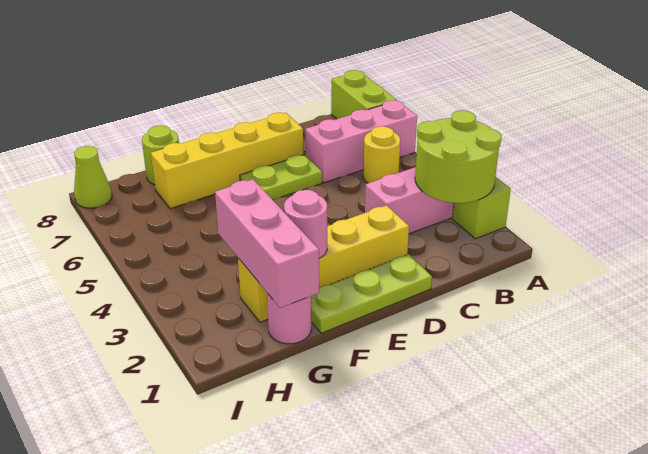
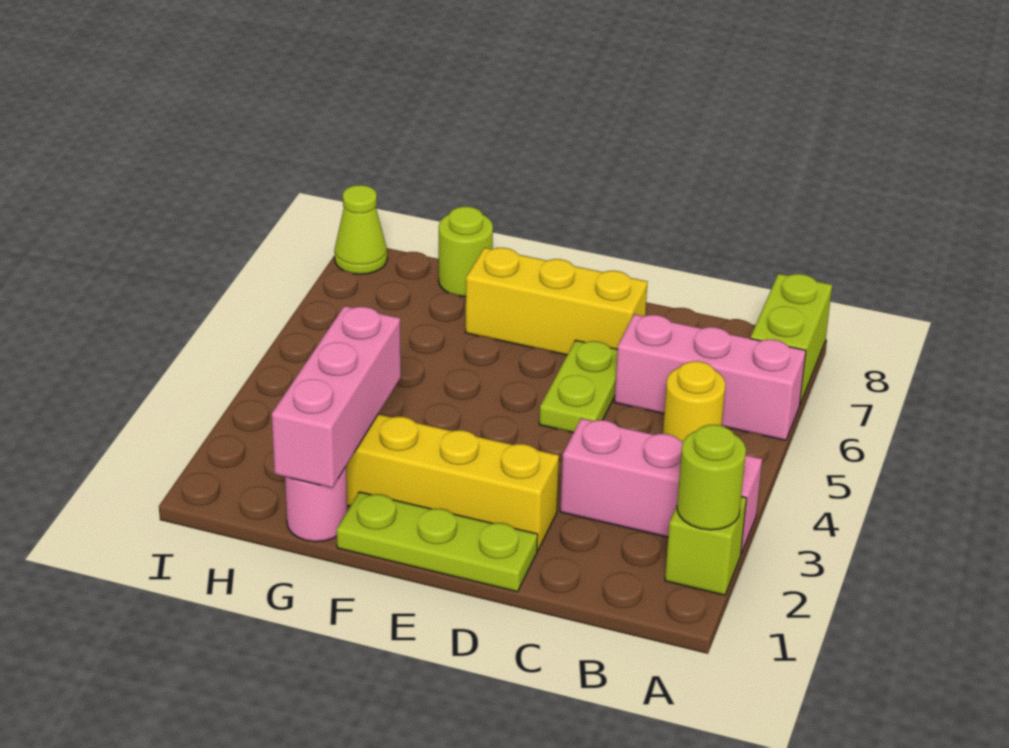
lime 2x2 round brick [415,110,502,203] -> lime 1x1 round brick [677,425,746,530]
lime 1x2 plate [240,155,322,200] -> lime 1x2 plate turned to [539,340,618,433]
yellow 1x4 brick [151,113,303,209] -> yellow 1x3 brick [465,248,648,355]
pink 1x1 round brick [284,190,327,258] -> none

